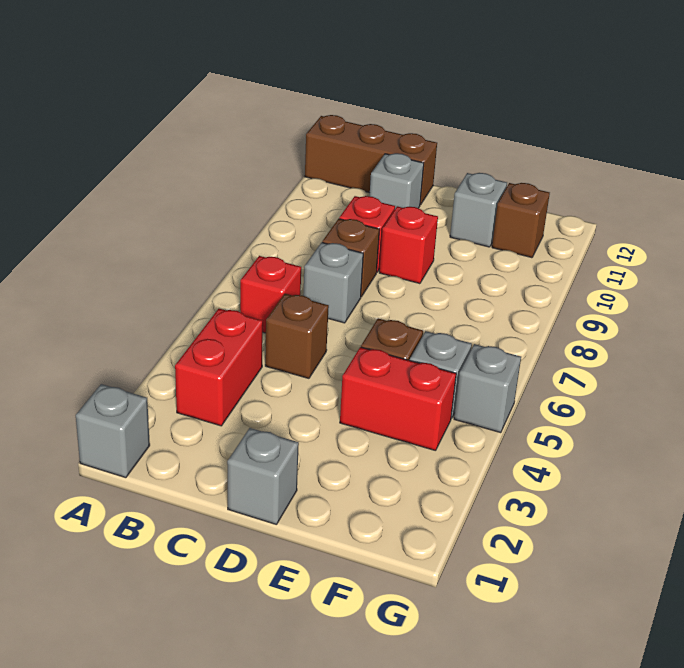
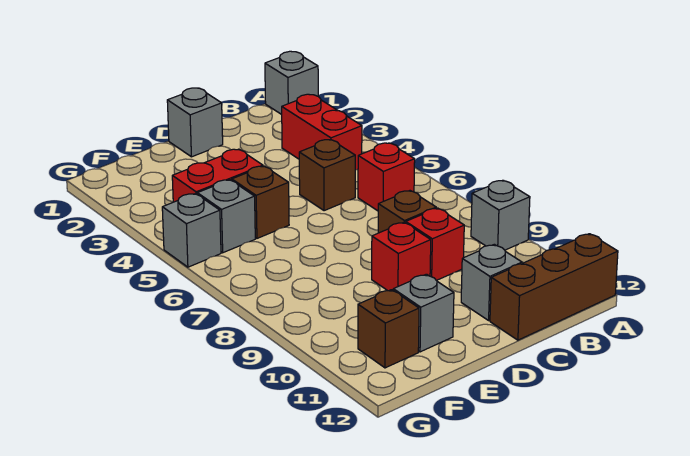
grey 1x1 brick [303,242,363,323] -> grey 1x1 brick moved to [471,180,530,250]

